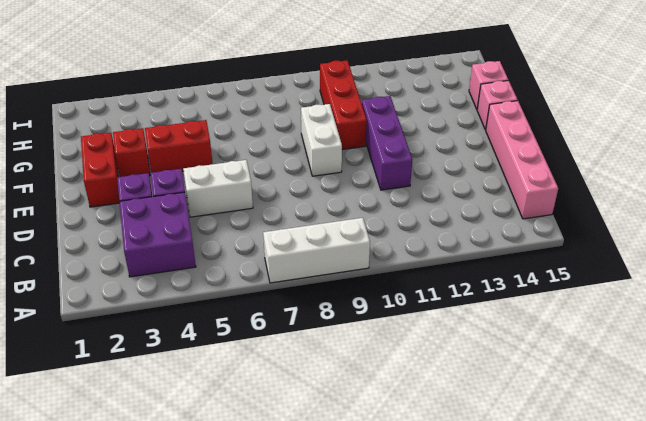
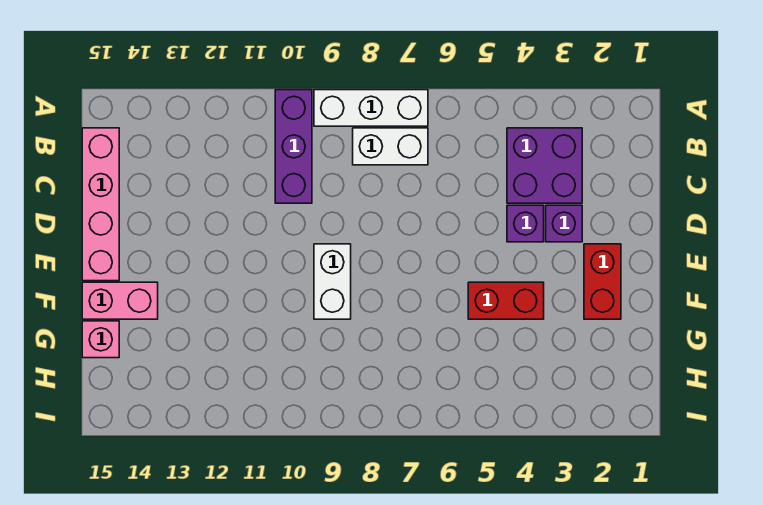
white 1x2 brick [183,160,253,217] -> white 1x2 brick moved to [353,128,428,165]
purple 1x3 brick [362,96,412,190] -> purple 1x3 brick moved to [275,90,312,203]
red 1x1 brick [113,128,150,177] -> none
red 1x3 brick [320,60,367,150] -> none
pink 1x1 brick [477,81,518,130] -> pink 1x2 brick [82,282,158,319]

